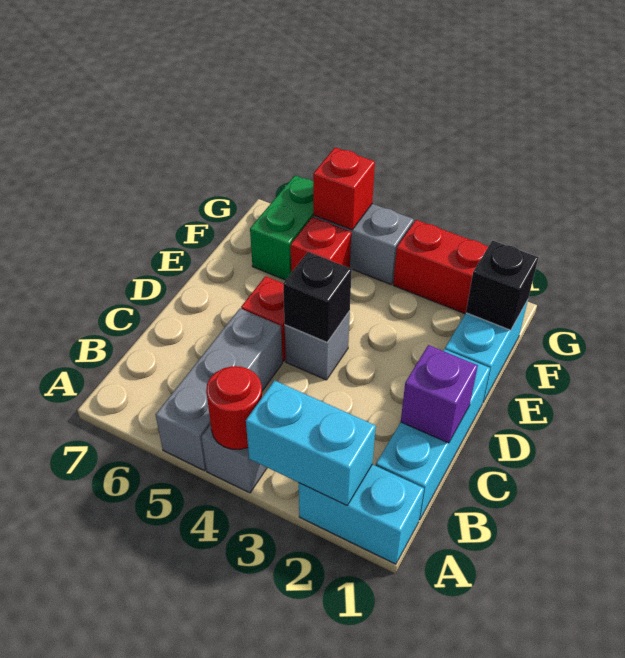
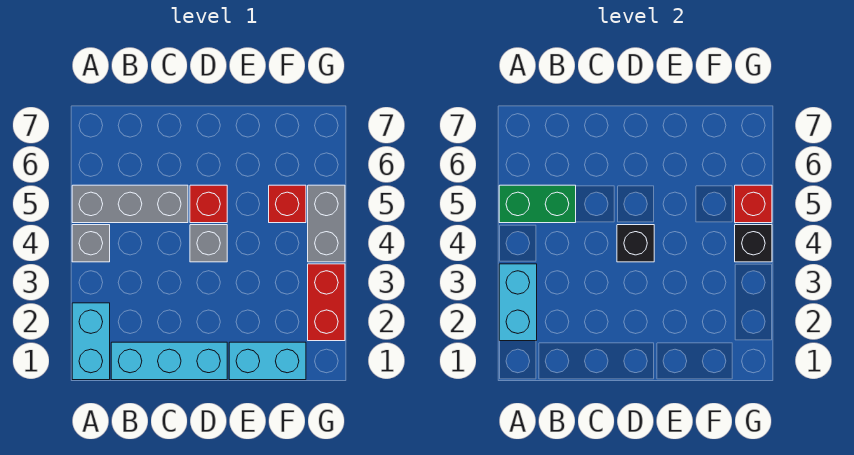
red 1x1 round brick [206,366,262,449] -> none
purple 1x1 brick [401,345,478,443] -> none
black 1x1 brick [466,241,538,330] -> black 1x1 brick moved to [735,225,772,262]
green 1x2 brick [250,176,314,280] -> green 1x2 brick moved to [499,185,576,223]

